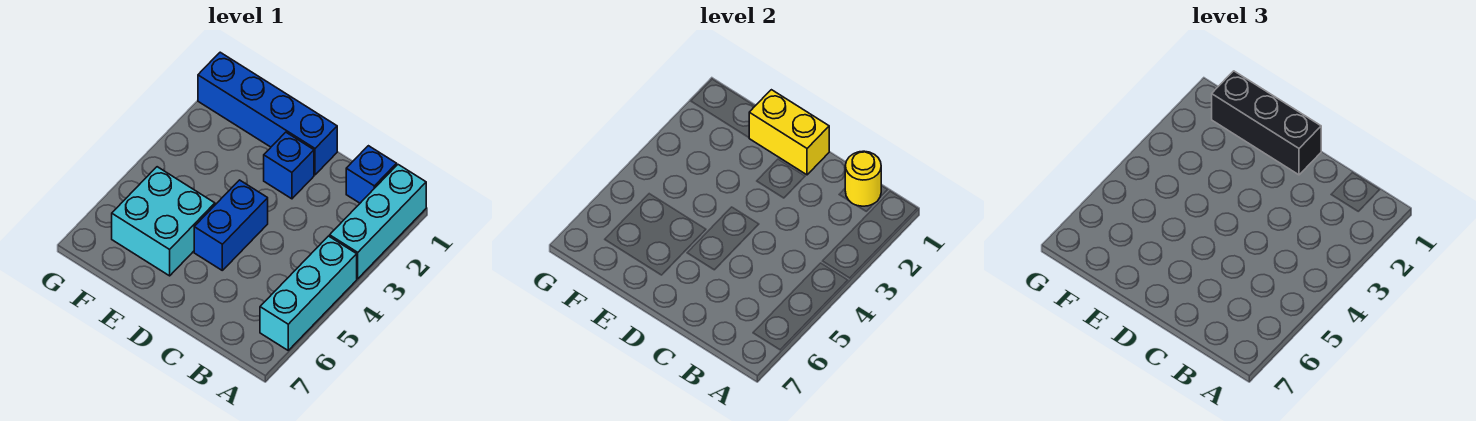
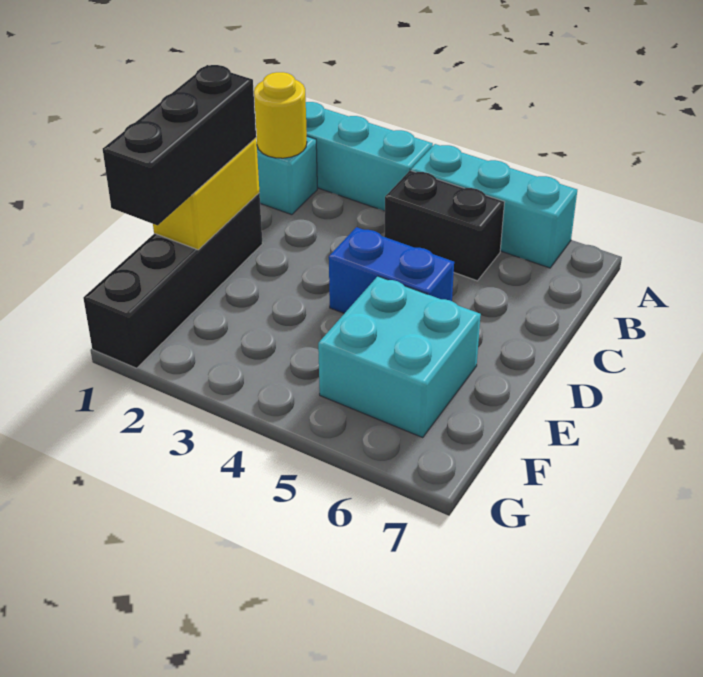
blue 1x1 brick [346,146,397,203] -> cyan 1x1 brick [257,136,317,215]
none -> black 1x2 brick [384,170,504,281]
blue 1x4 brick [198,52,337,175] -> black 1x4 brick [83,193,263,368]
blue 1x1 brick [264,132,314,199] -> none

